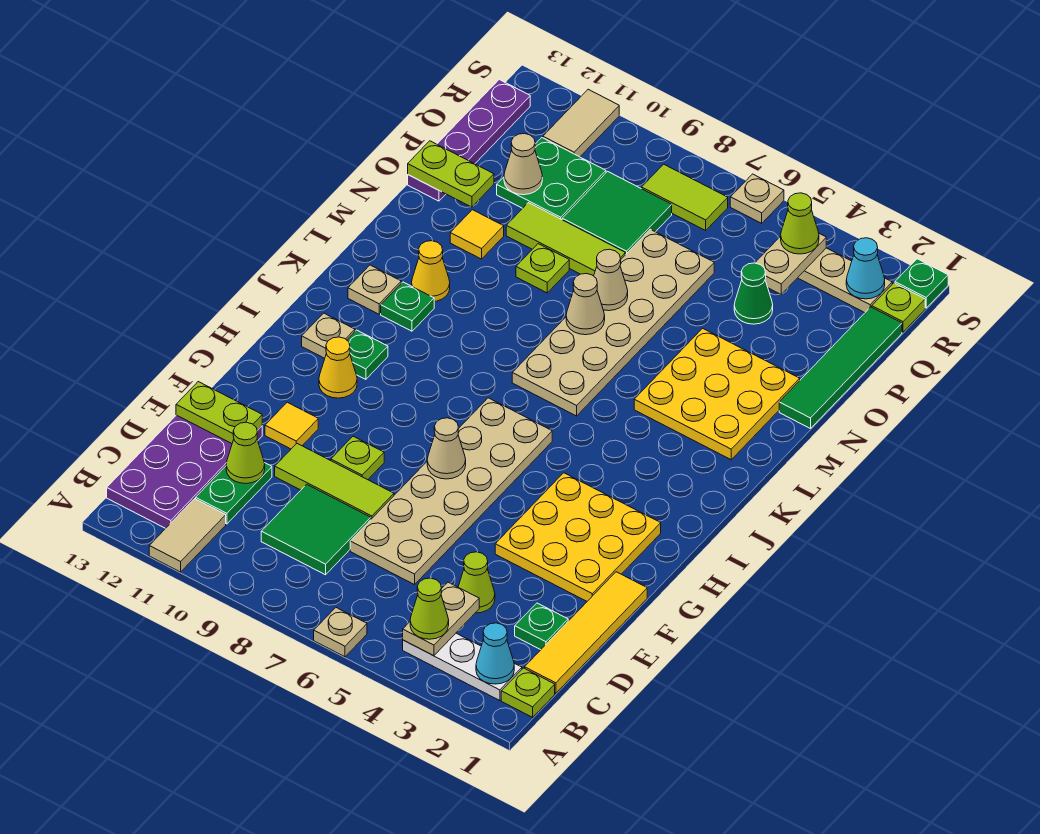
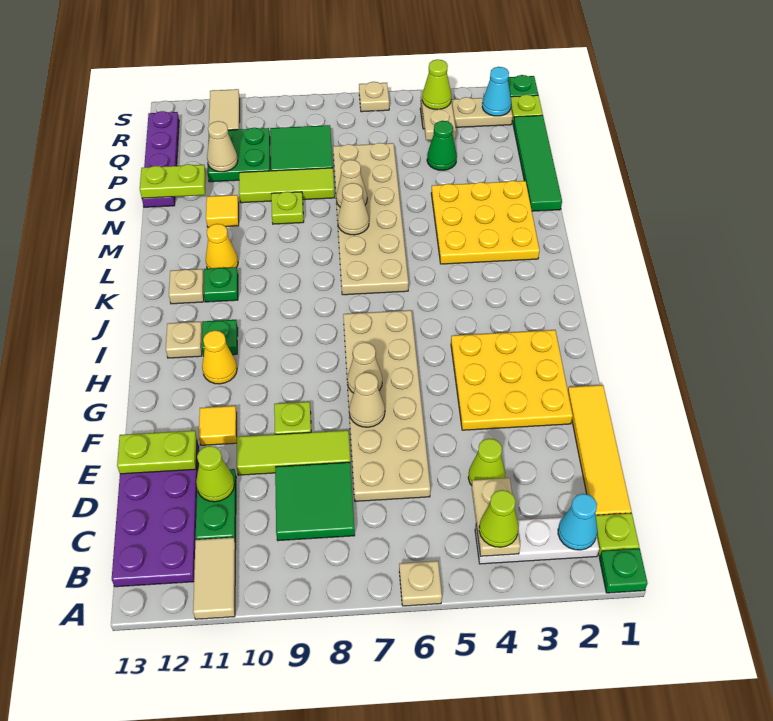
green 1x1 plate [515,603,568,650] -> green 1x1 plate moved to [599,548,647,593]
none -> tan 1x1 cone [349,373,385,427]
lime 1x2 tile [642,164,728,230] -> none

